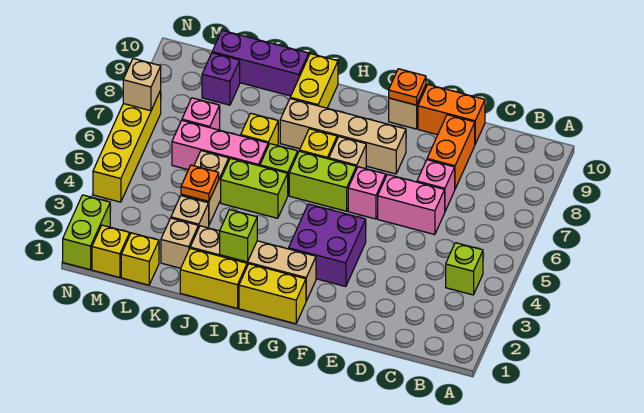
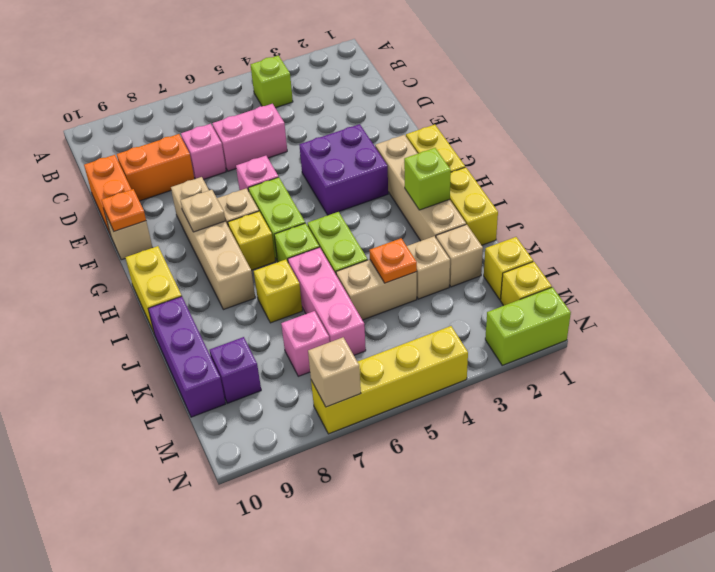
pink 1x2 brick [378,174,445,235] -> pink 1x2 brick turned to [212,104,287,171]
none -> tan 1x1 plate [180,190,225,232]
yellow 1x2 brick [290,54,338,108] -> yellow 1x2 brick turned to [125,246,182,332]

